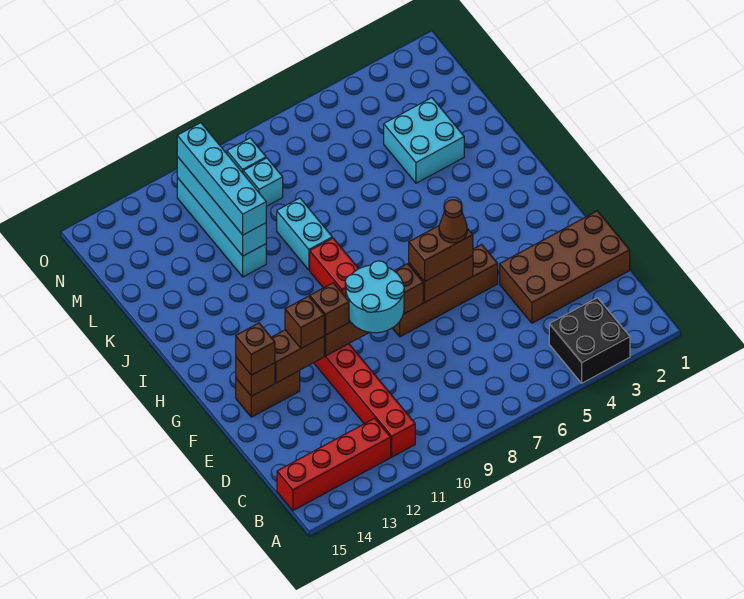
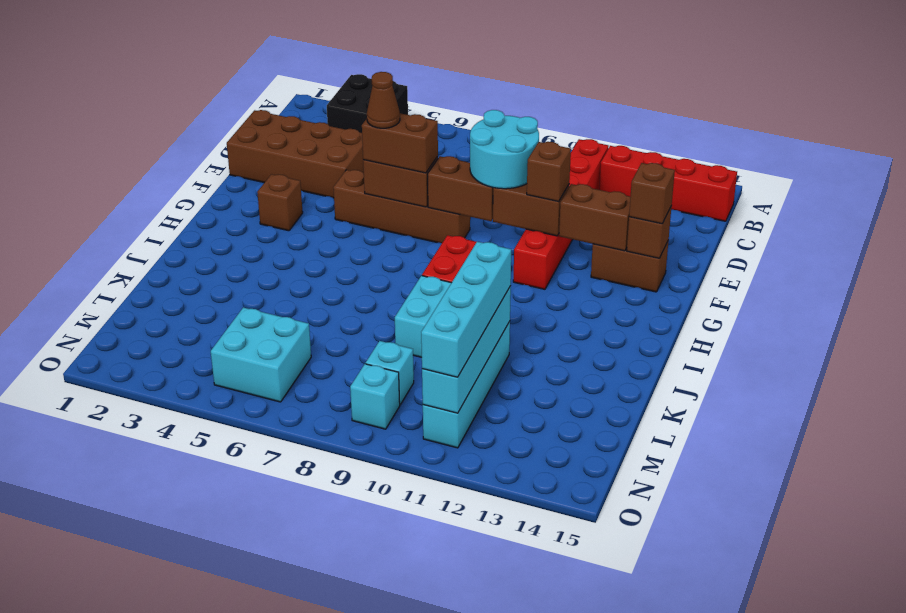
brown 1x1 brick [285,296,324,348] -> brown 1x1 brick moved to [257,174,303,231]
cyan 2x2 brick [384,98,464,183] -> cyan 2x2 brick moved to [211,307,311,402]

